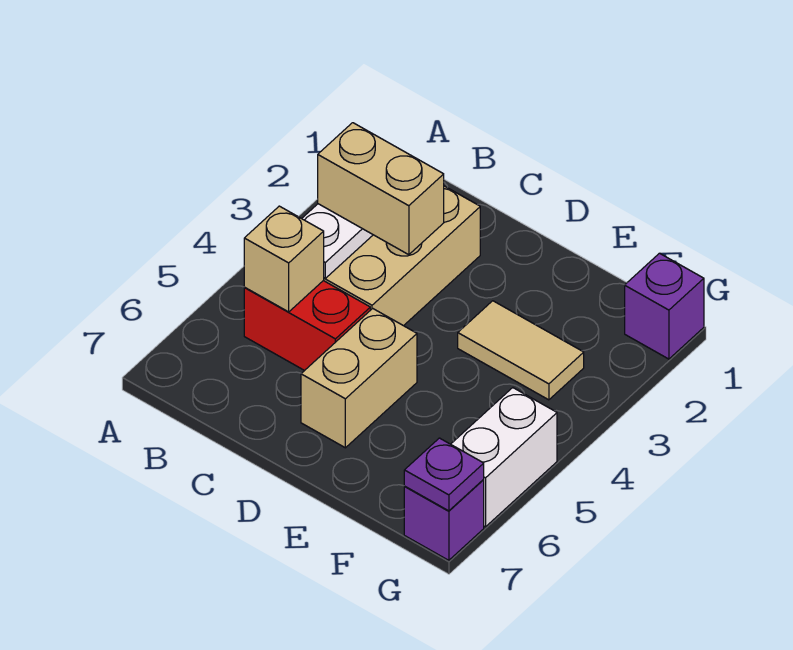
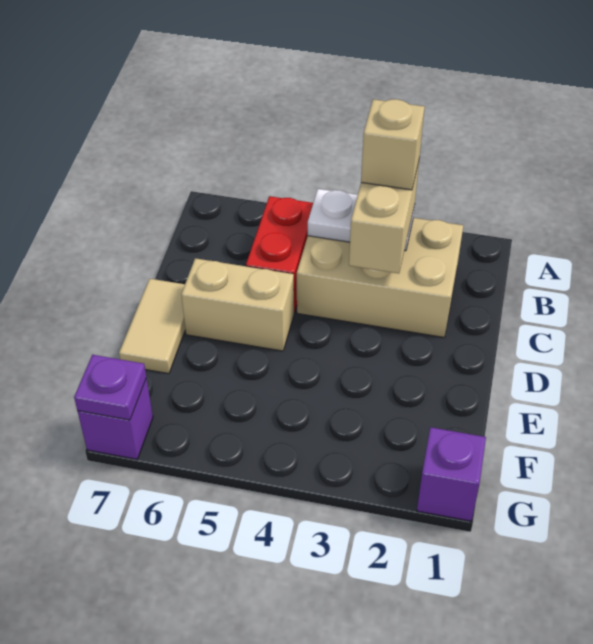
tan 1x1 brick [244,206,324,312] -> tan 1x1 brick moved to [361,99,425,190]
tan 1x2 tile [458,301,584,400] -> tan 1x2 tile moved to [119,279,185,374]
white 1x2 brick [451,388,557,527] -> none

